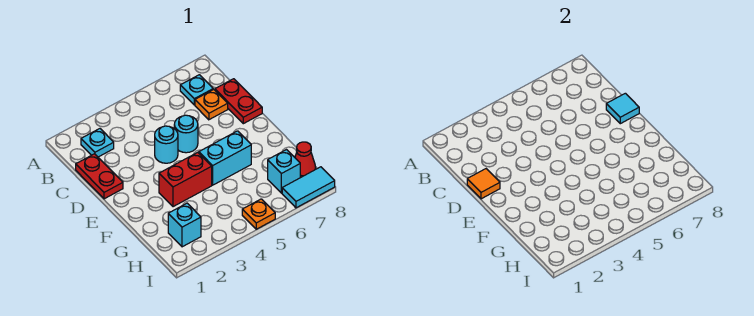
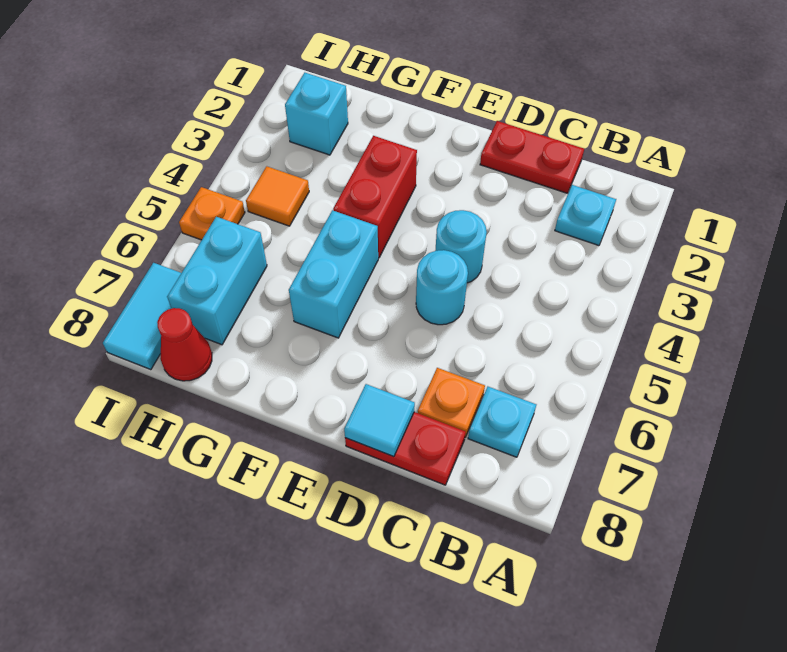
orange 1x1 tile [467,169,500,199] -> orange 1x1 tile moved to [246,166,309,226]
cyan 1x1 brick [268,150,300,193] -> cyan 1x2 brick [167,217,267,345]

